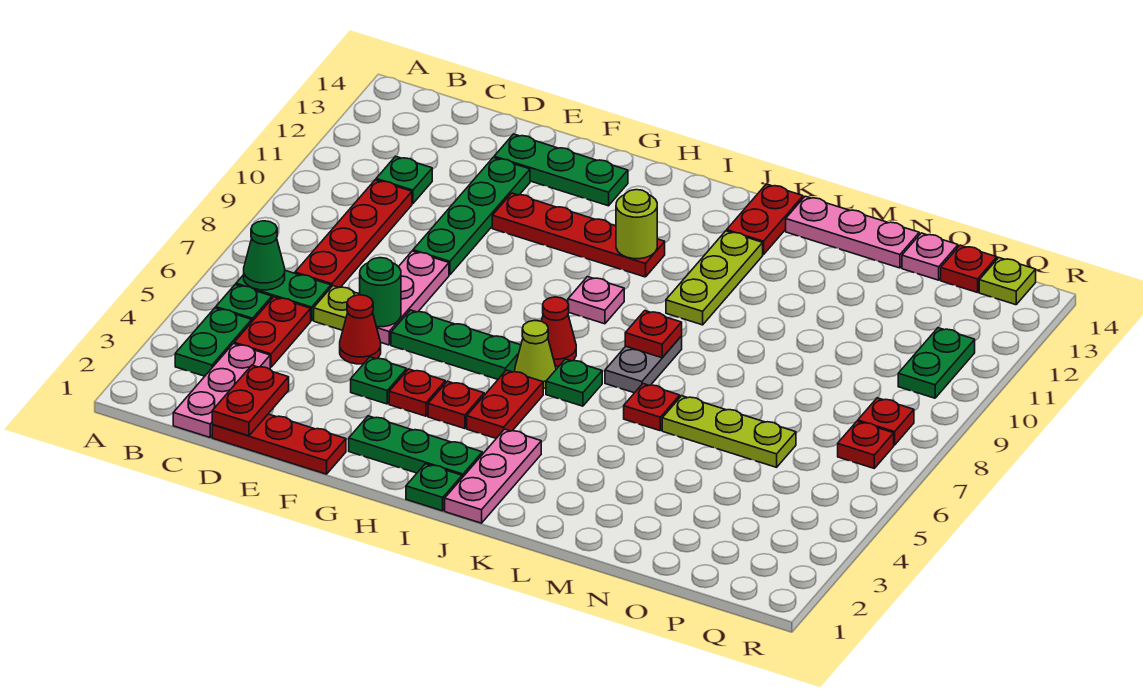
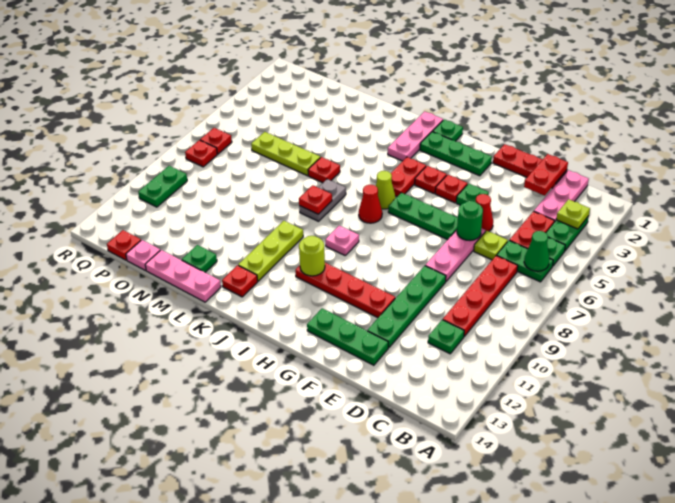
green 1x1 plate [546,359,602,406] -> green 1x1 plate moved to [182,245,217,272]
red 1x2 plate [727,184,803,255] -> red 1x1 plate [222,265,258,297]
lime 1x1 plate [979,258,1036,305] -> lime 1x1 plate moved to [556,199,590,229]

